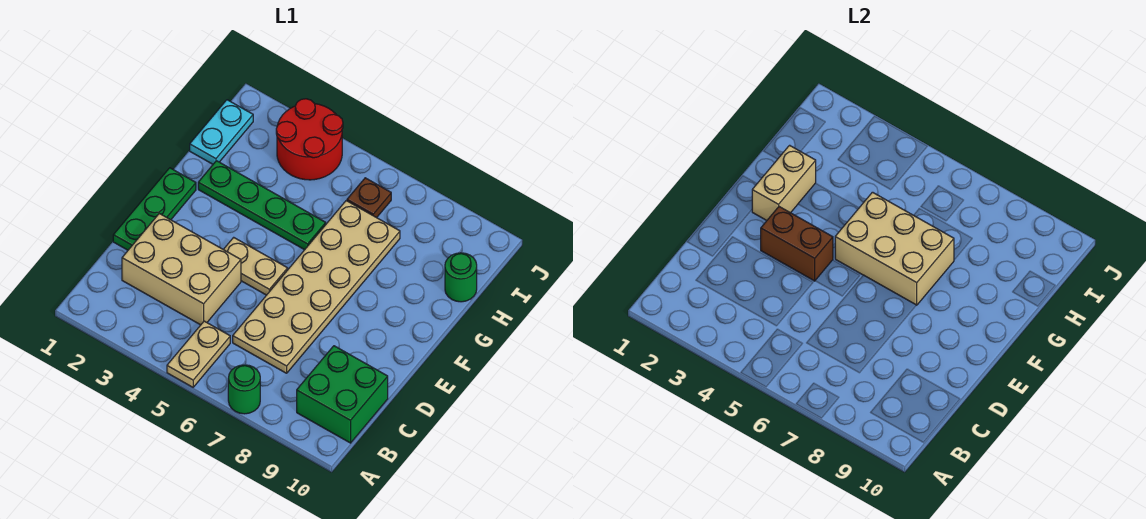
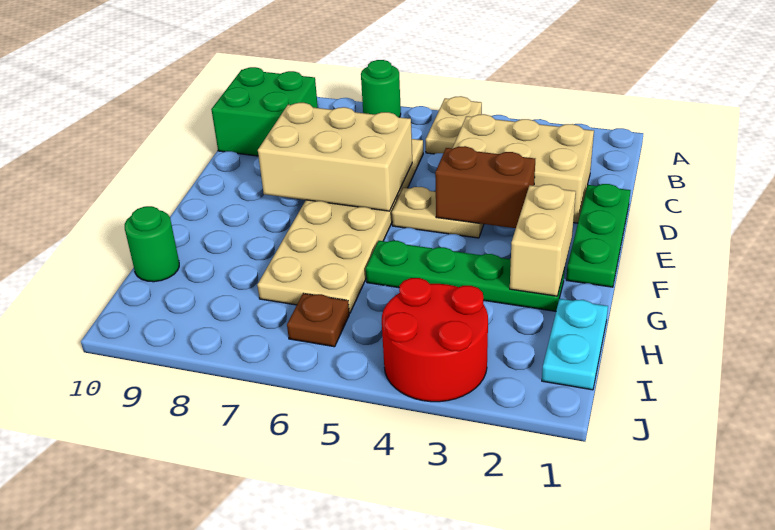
tan 2x3 brick [835,192,954,305] -> tan 2x3 brick moved to [258,103,412,211]

